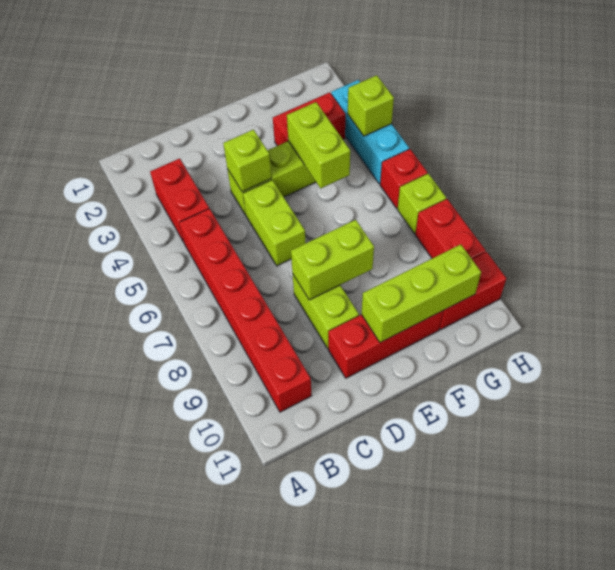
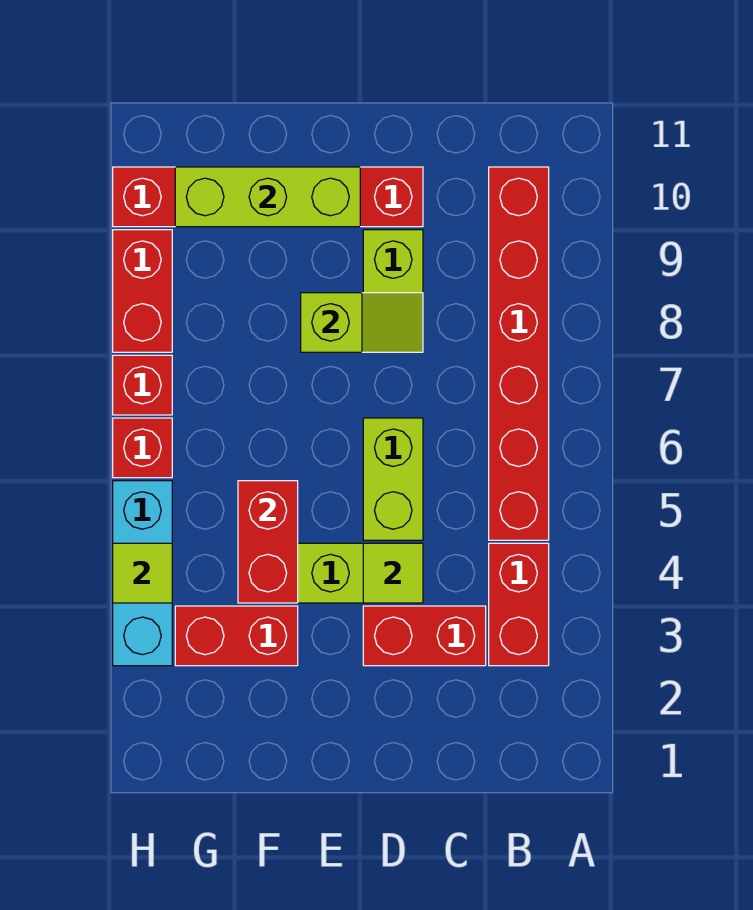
none -> red 1x2 brick [363,606,486,666]
lime 1x1 brick [223,130,272,192] -> lime 1x1 tile [363,543,423,603]
lime 1x2 brick [291,220,374,300] -> lime 1x2 slope [301,293,423,352]
lime 1x2 brick [287,102,350,188] -> red 1x2 brick [238,481,298,603]
lime 1x1 brick [348,75,394,136] -> lime 1x1 tile [113,543,172,603]
lime 1x1 brick [398,174,446,234] -> red 1x1 brick [113,355,172,415]

